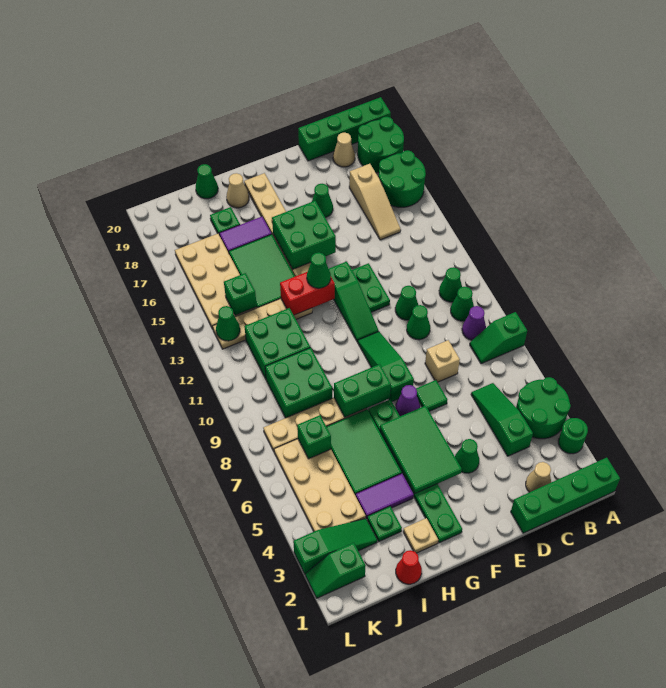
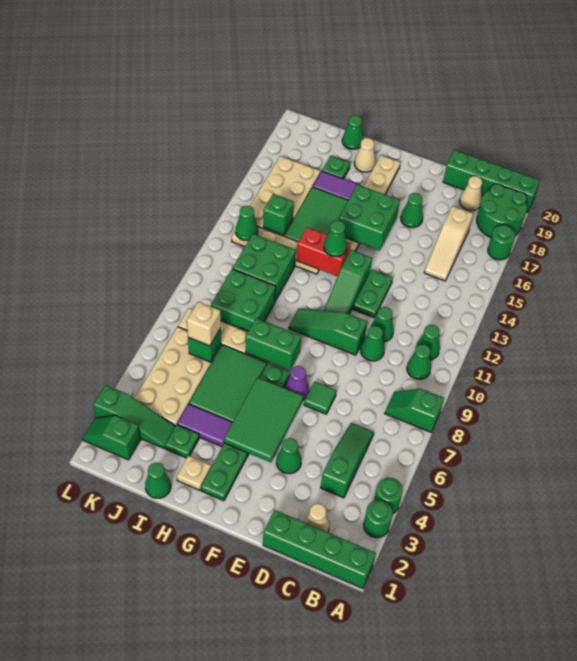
green 2x2 round brick [516,377,571,439] -> green 1x1 round brick [374,478,403,513]
green 2x2 round brick [379,150,426,207] -> green 1x1 round brick [488,225,515,260]
purple 1x1 cone [462,306,486,340] -> none
tan 1x1 brick [425,340,460,382] -> tan 1x1 brick moved to [187,302,221,346]
green 1x3 slope [358,332,414,402] -> green 1x3 slope turned to [289,309,367,355]
red 1x1 cone [396,550,422,584] -> green 1x1 cone [145,463,171,498]

